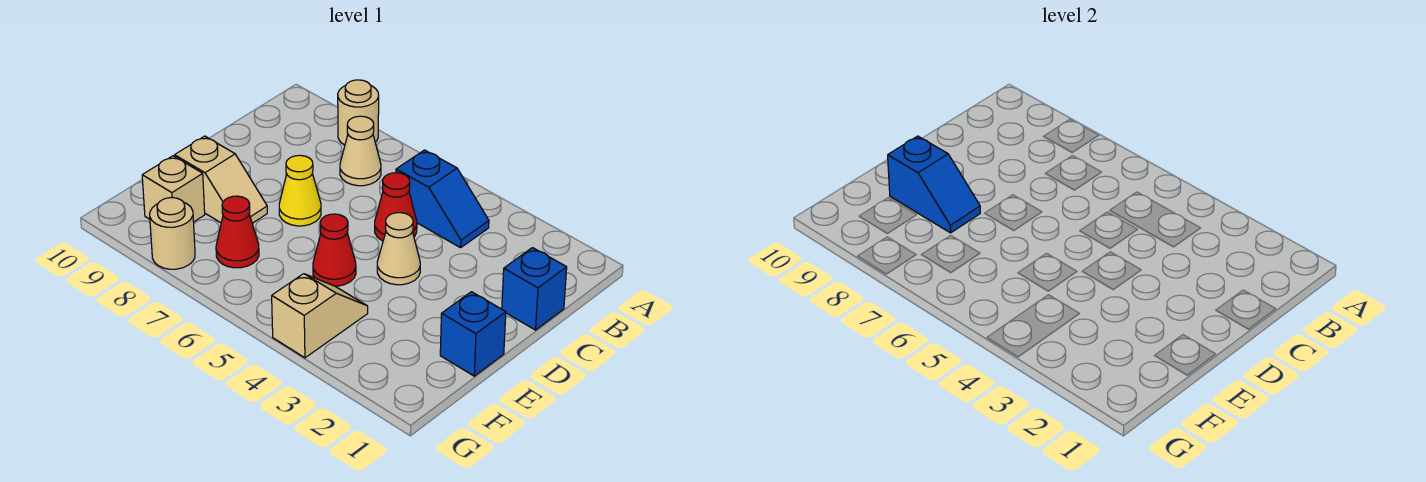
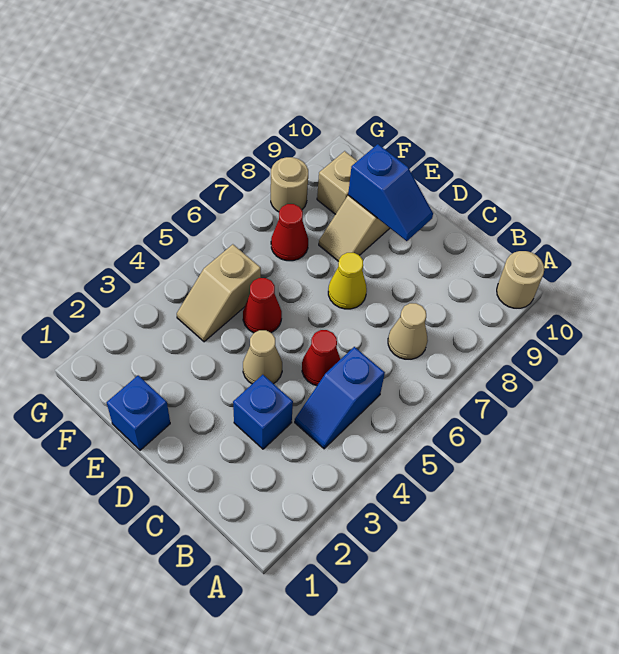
tan 1x1 round brick [338,80,379,145] -> tan 1x1 round brick moved to [497,251,544,308]
blue 1x1 brick [502,248,567,330] -> blue 1x1 brick moved to [233,375,293,449]
blue 1x2 slope [888,136,980,233] -> blue 1x2 slope turned to [348,144,433,241]
tan 1x2 slope [272,274,368,358] -> tan 1x2 slope turned to [177,244,261,342]

